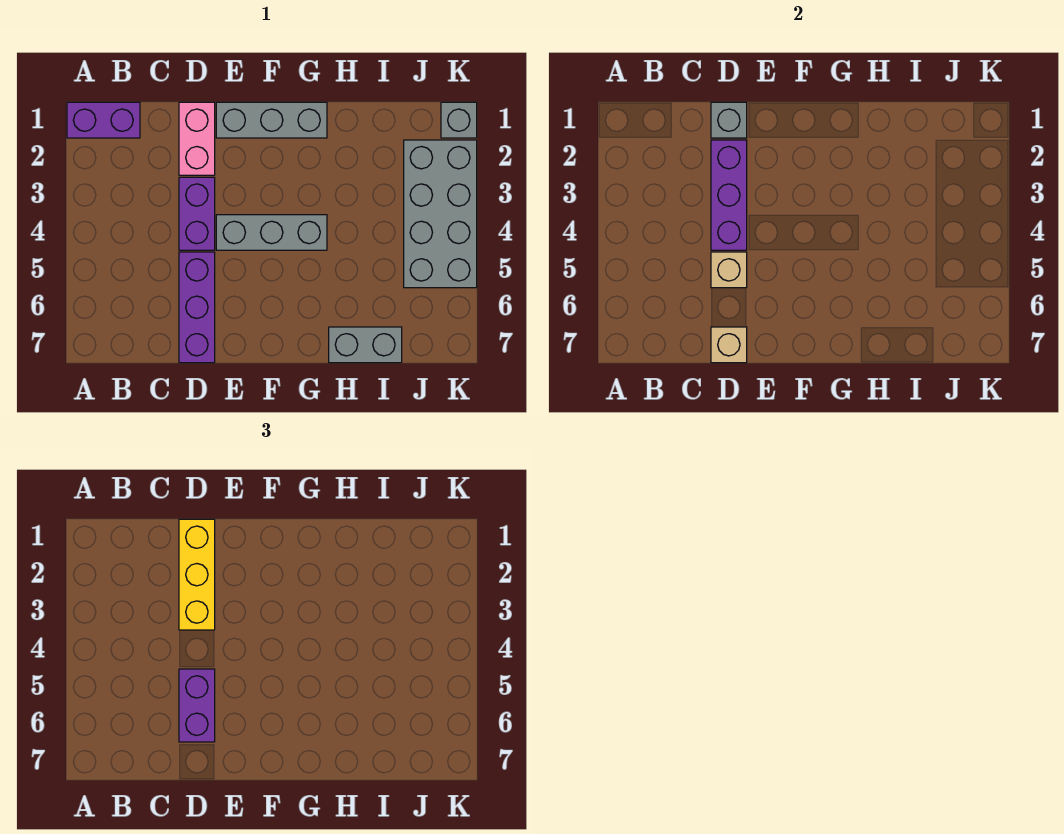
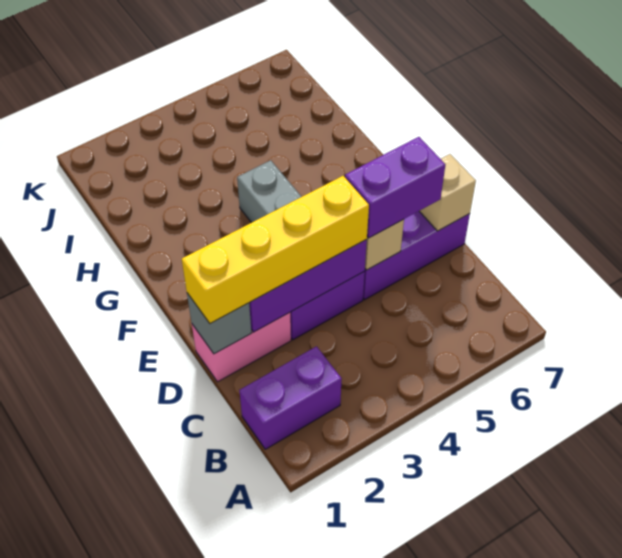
purple 1x2 brick [67,102,140,138] -> purple 1x2 brick turned to [239,346,342,449]
yellow 1x3 brick [179,519,215,630] -> yellow 1x4 brick [182,176,369,324]
grey 1x3 brick [216,102,327,138] -> none
grey 1x2 brick [329,327,402,363] -> none
grey 2x4 brick [404,140,477,288] -> none
grey 1x1 brick [441,102,477,138] -> none

